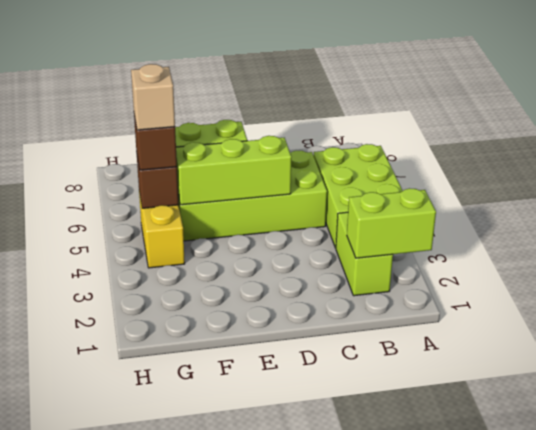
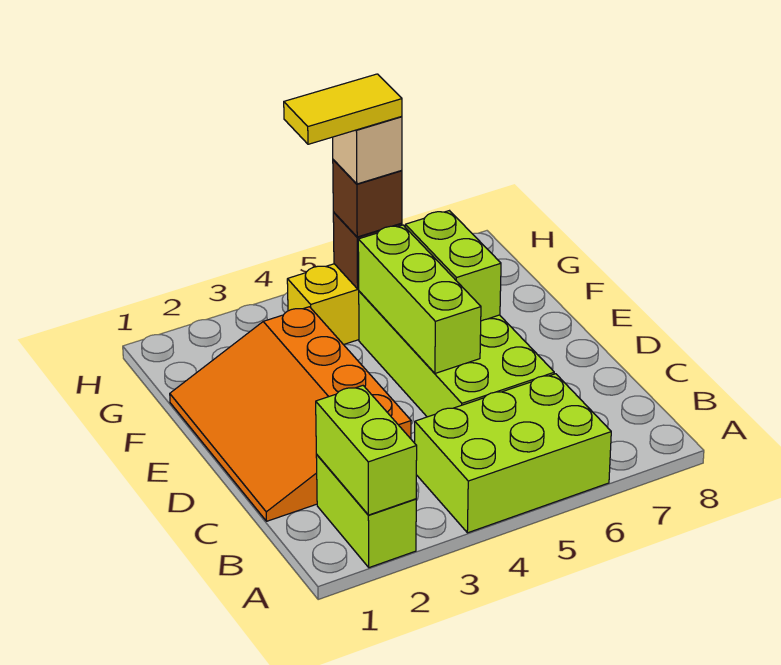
lime 1x2 brick [336,212,393,296] -> lime 1x2 brick turned to [316,455,416,568]
none -> orange 3x4 slope [170,307,411,521]
none -> yellow 1x2 tile [284,74,402,144]

